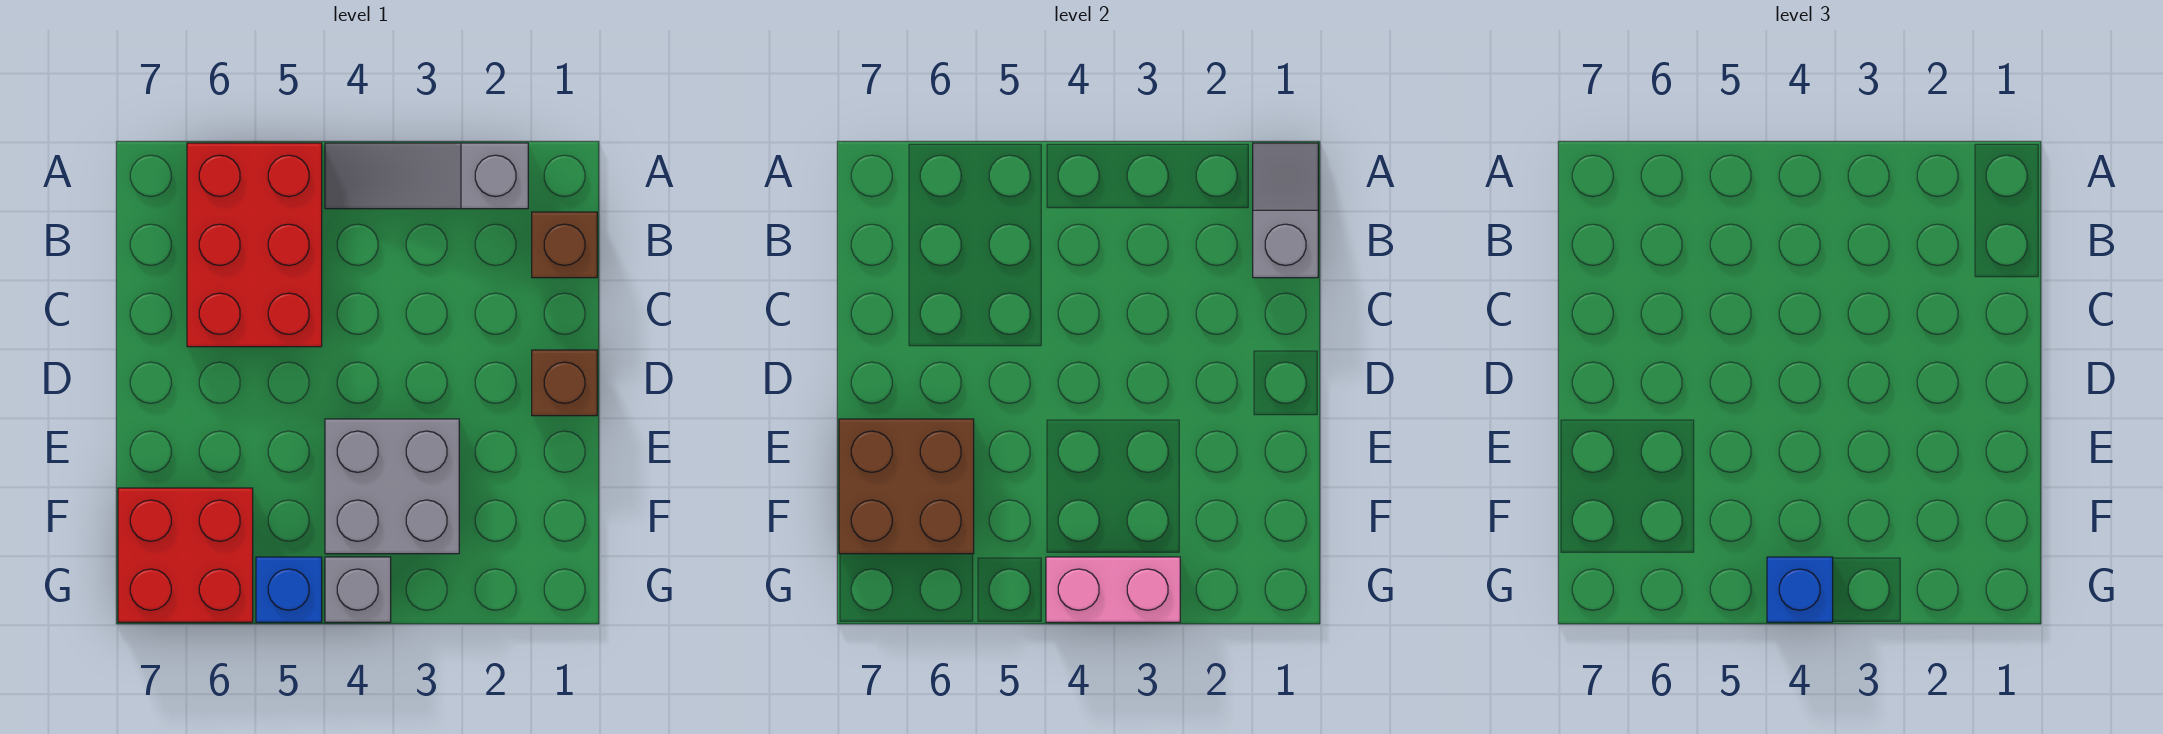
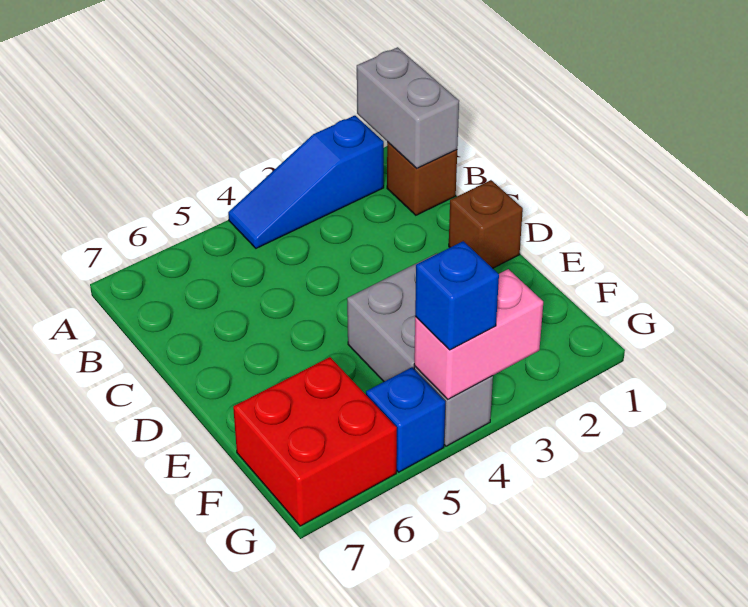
grey 1x2 slope [1253,143,1318,278] -> grey 1x2 brick [357,47,459,168]
grey 1x3 slope [325,143,528,209] -> blue 1x3 slope [228,116,384,248]
red 2x3 brick [187,143,322,347] -> none
brown 2x2 brick [839,419,974,554] -> none

